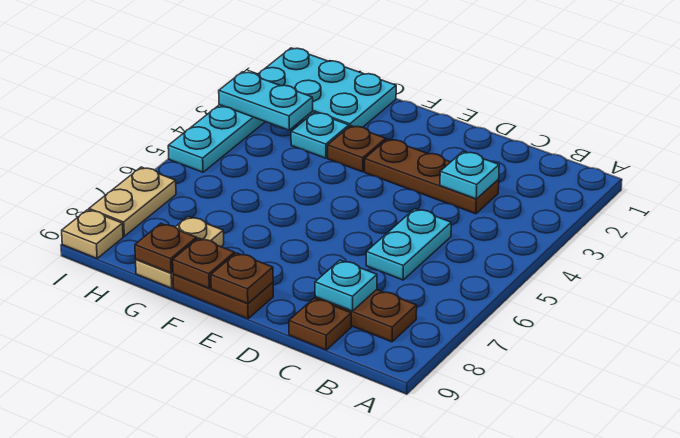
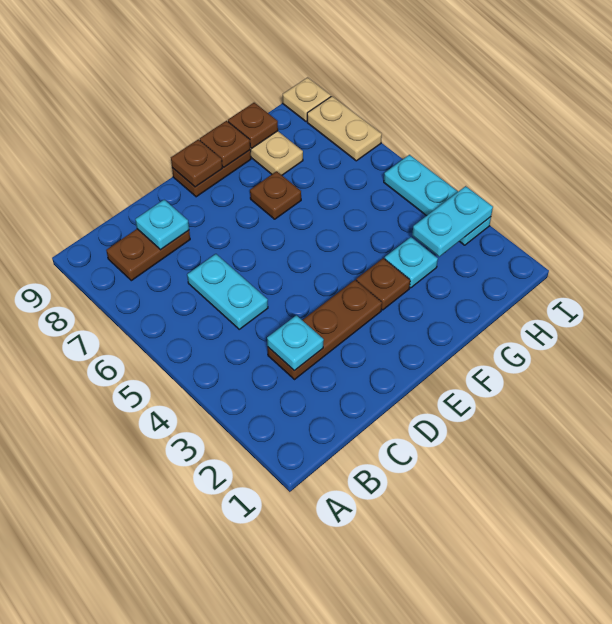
brown 1x1 plate [289,298,351,350] -> brown 1x1 plate moved to [250,171,301,219]
cyan 2x3 plate [257,48,396,127] -> none

